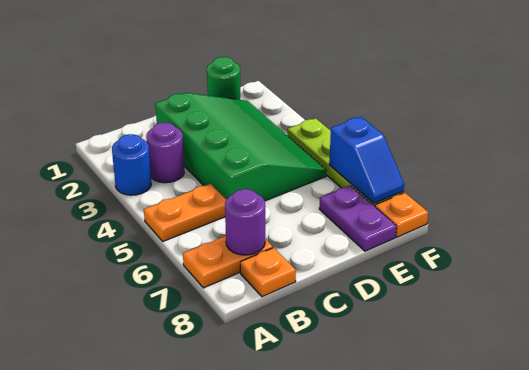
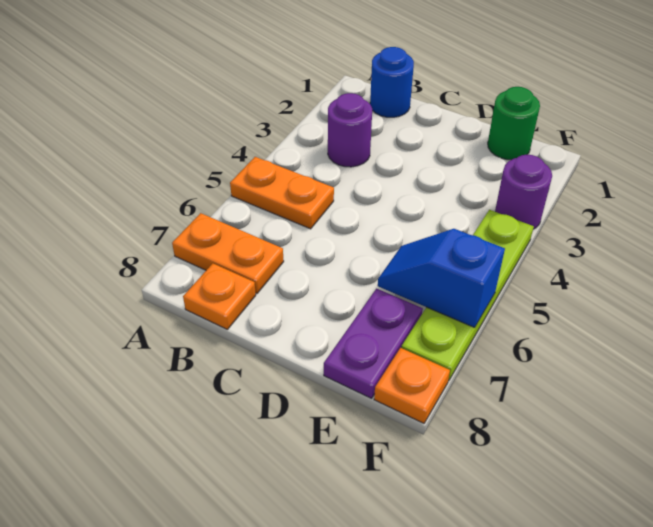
blue 1x1 round brick [112,134,151,195] -> blue 1x1 round brick moved to [370,47,414,117]
purple 1x1 round brick [225,189,265,255] -> purple 1x1 round brick moved to [495,155,552,229]
green 3x4 slope [155,93,327,201] -> none
blue 1x2 slope [329,117,404,203] -> blue 1x2 slope turned to [378,229,505,328]

